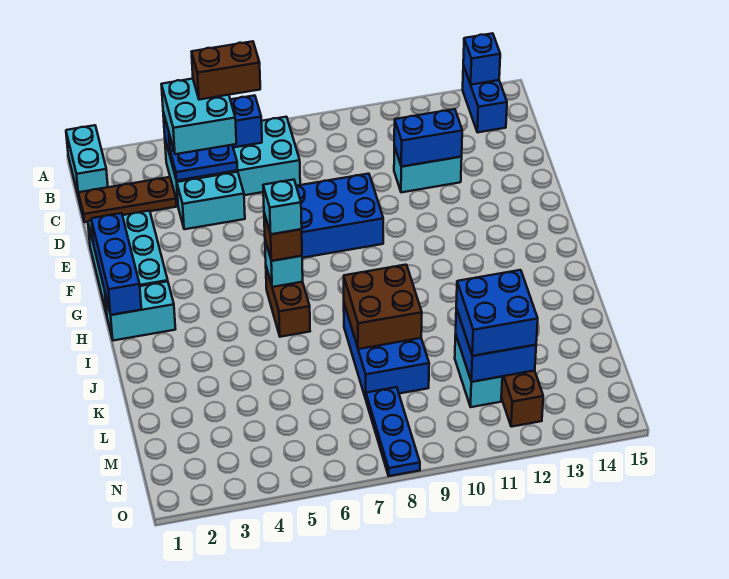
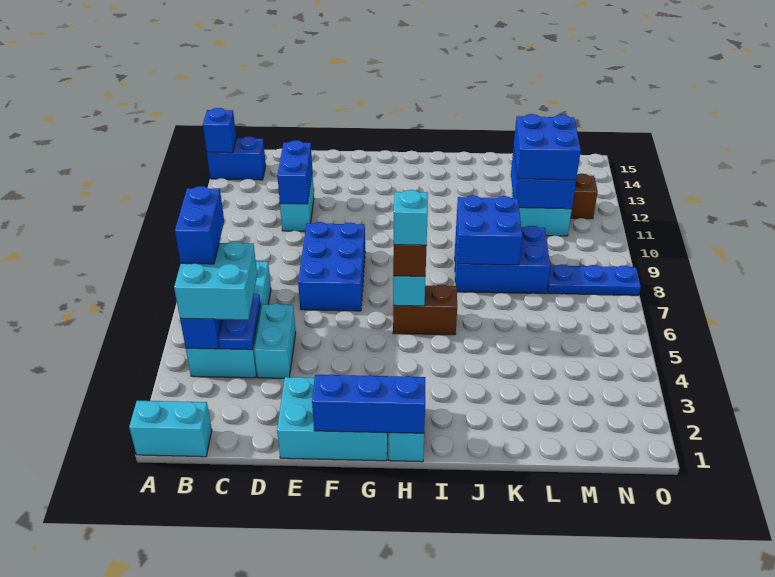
brown 1x2 brick [192,41,260,100] -> blue 1x2 brick [175,186,224,264]
brown 1x3 plate [78,177,176,222] -> none
brown 2x2 brick [344,265,422,349] -> blue 2x2 brick [456,195,522,265]

